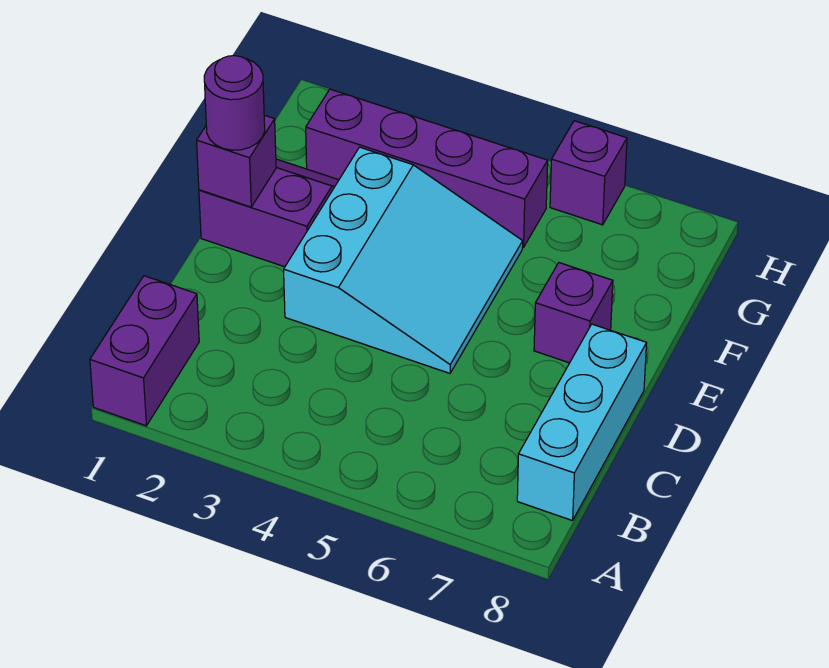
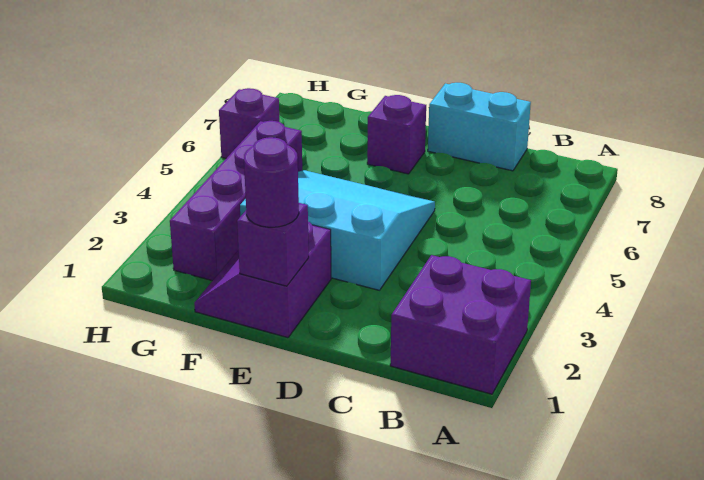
purple 1x2 brick [90,276,199,426] -> purple 2x2 brick [390,255,531,394]
cyan 1x3 brick [517,324,647,521] -> cyan 1x2 brick [428,83,531,171]

